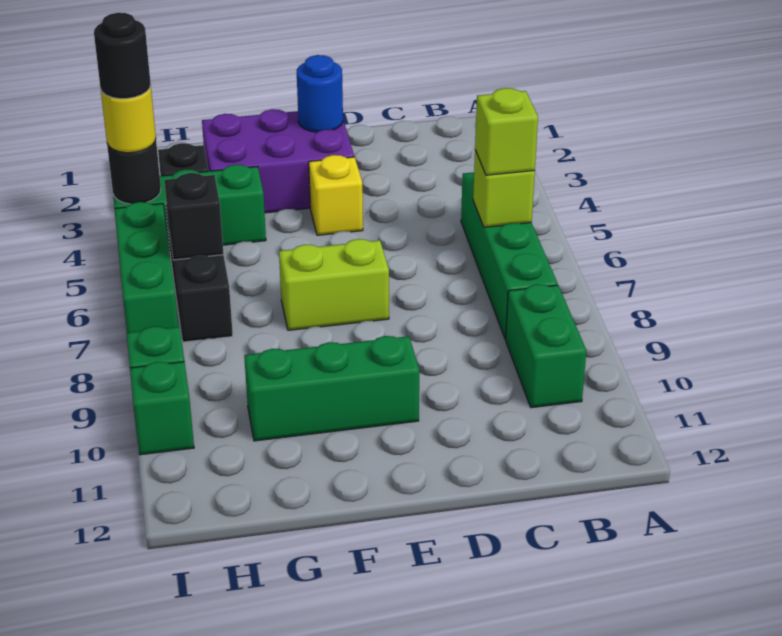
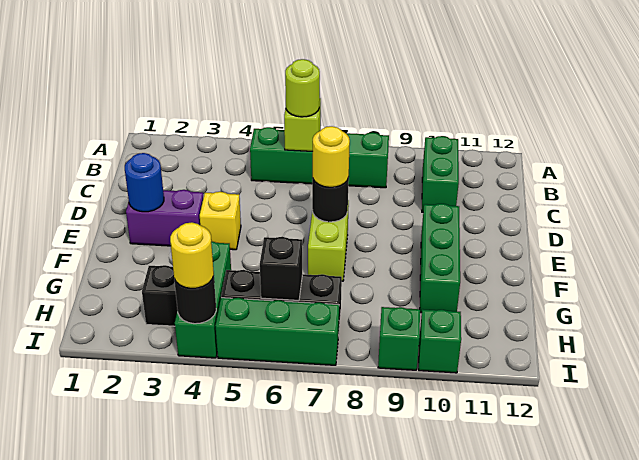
lime 1x1 brick [475,88,538,175] -> lime 1x1 round brick [285,59,320,117]
green 1x2 brick [506,284,586,408] -> green 1x2 brick turned to [422,136,459,212]
purple 2x3 brick [202,109,354,213] -> purple 1x2 brick [126,190,203,246]
none -> yellow 1x1 round brick [312,126,350,187]
black 1x1 round brick [94,13,151,99] -> black 1x1 round brick moved to [312,178,349,222]

